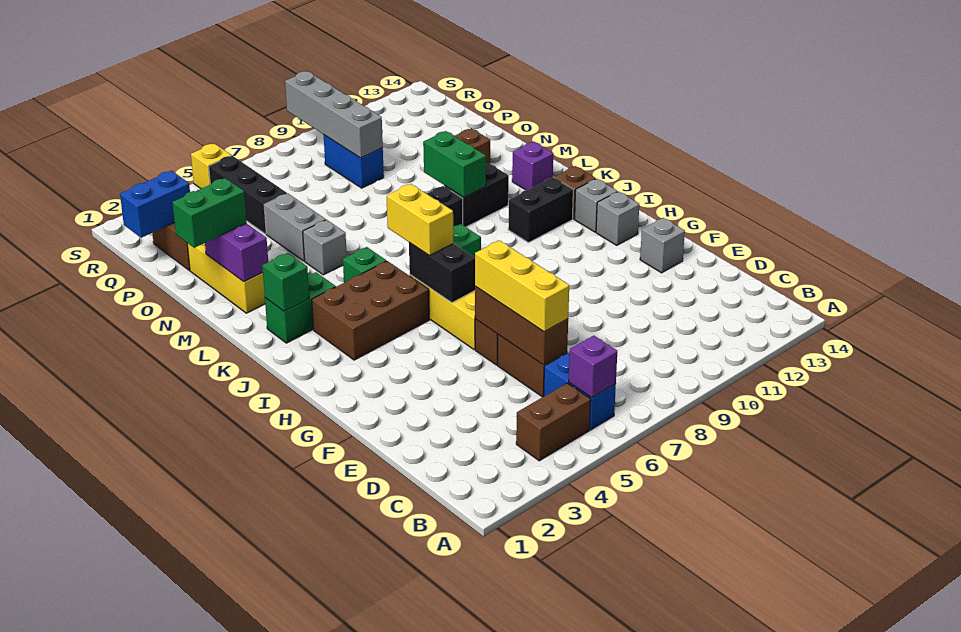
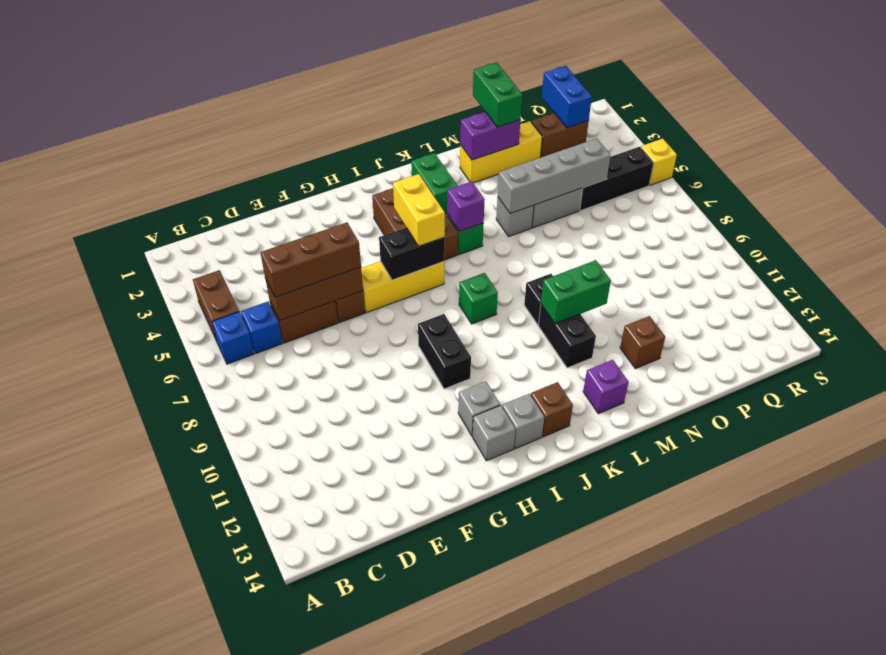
purple 1x1 brick [569,335,617,398] -> purple 1x1 brick moved to [447,181,485,232]
yellow 1x3 brick [475,240,569,332] -> brown 1x3 brick [260,223,361,297]
grey 1x1 brick [640,218,685,273] -> grey 1x1 brick moved to [458,381,500,436]
yellow 1x2 brick [387,184,453,255] -> yellow 1x2 brick turned to [393,174,445,246]
black 1x2 brick [508,177,573,243] -> black 1x2 brick moved to [418,314,471,389]
green 1x1 brick [262,253,309,311] -> none
blue 1x2 brick [324,135,384,188] -> none
grey 1x4 brick [285,71,383,158] -> grey 1x4 brick moved to [498,138,611,214]

